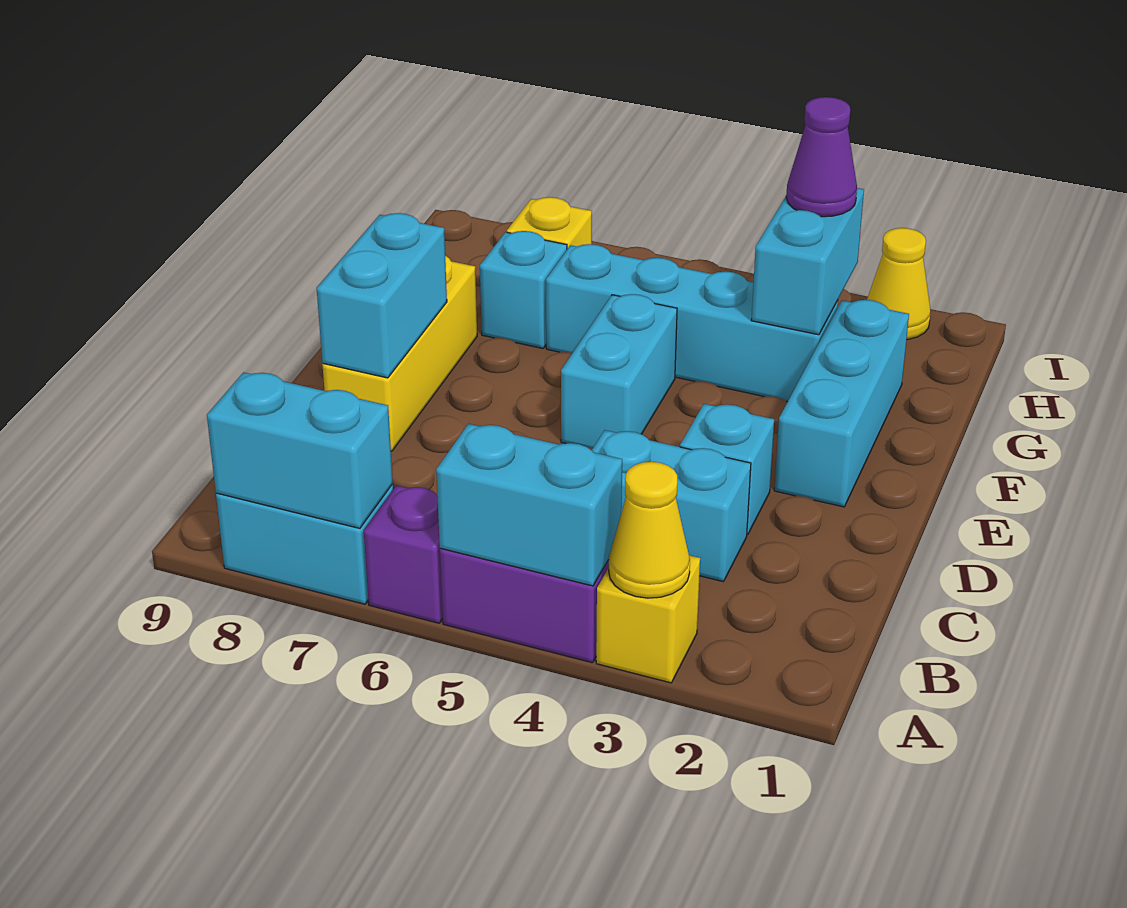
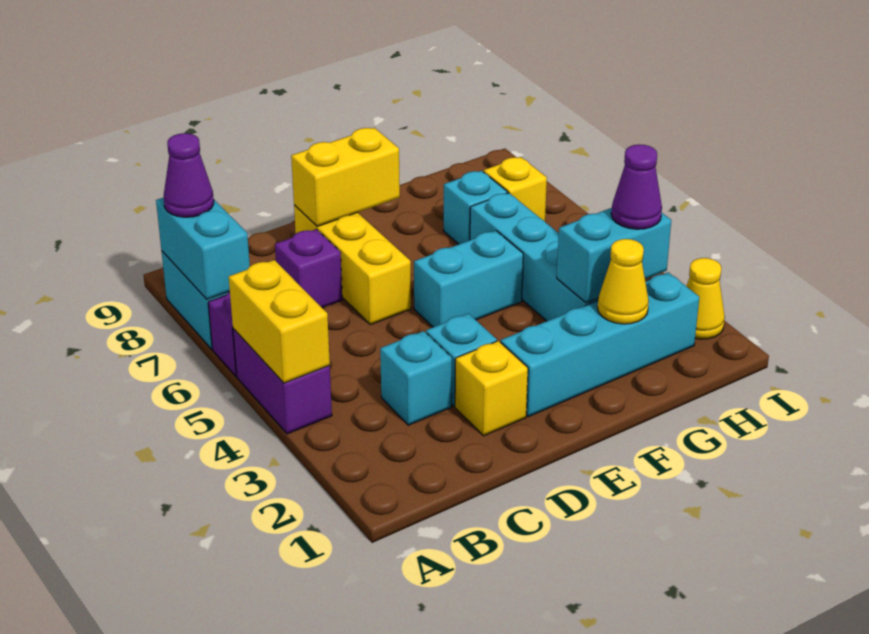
yellow 1x1 brick [596,555,700,683] -> yellow 1x1 brick moved to [455,341,528,436]
yellow 1x1 cone [608,462,690,598] -> yellow 1x1 cone moved to [598,239,649,324]
cyan 1x2 brick [436,424,622,586] -> yellow 1x2 brick [229,260,330,383]
none -> purple 1x1 cone [164,133,214,217]
cyan 1x2 brick [592,430,751,582] -> cyan 1x1 brick [380,331,452,425]
none -> purple 1x1 brick [275,229,342,308]
yellow 1x3 brick [322,256,477,451] -> yellow 1x3 brick turned to [294,205,411,325]
cyan 1x2 brick [317,213,447,378] -> yellow 1x2 brick [291,128,400,226]
cyan 1x3 brick [774,300,909,507] -> cyan 1x4 brick [500,272,699,417]

